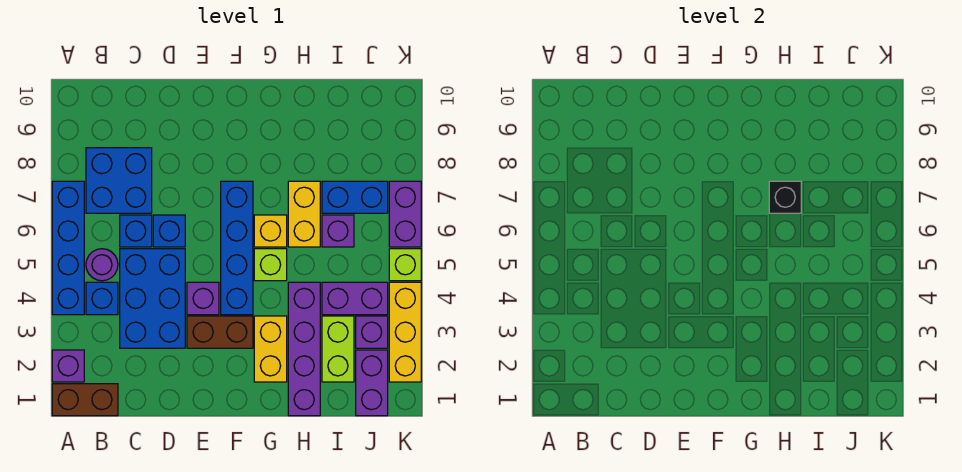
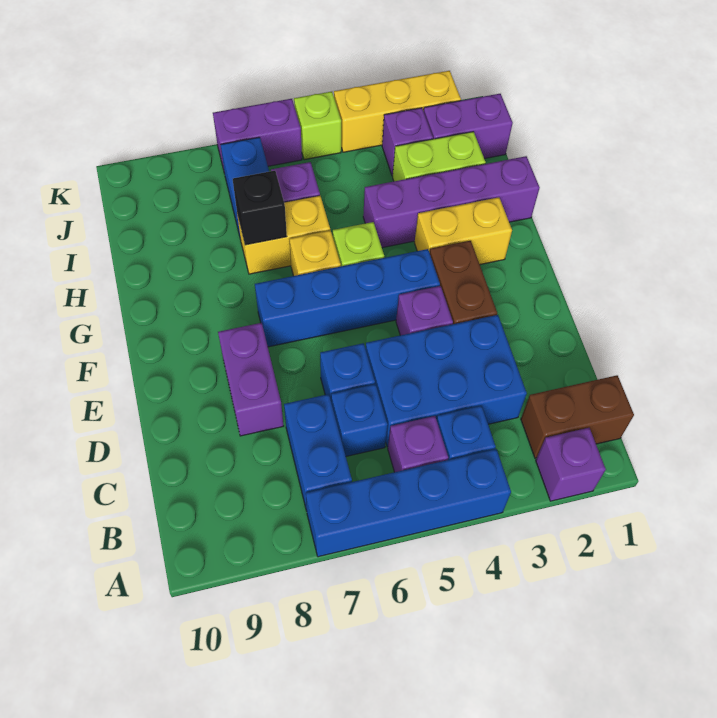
brown 1x2 brick [52,384,118,416] -> brown 1x2 brick turned to [521,375,634,458]
purple 1x1 round brick [86,249,118,281] -> purple 1x1 brick [388,416,448,472]
blue 2x2 brick [86,148,152,213] -> blue 1x2 brick [284,394,352,511]
purple 1x2 brick [322,282,388,315] -> purple 1x2 brick moved to [218,323,283,436]

